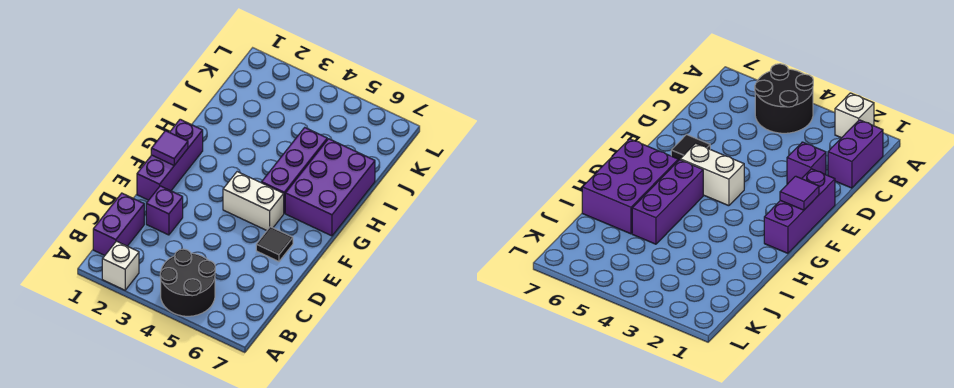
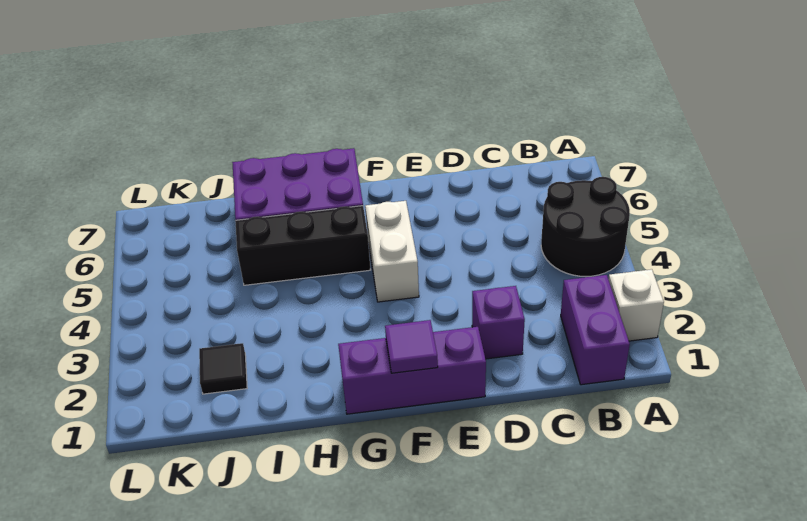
purple 1x2 brick [93,193,144,255] -> purple 1x2 brick turned to [561,275,630,385]
black 1x1 tile [256,227,293,261] -> black 1x1 tile moved to [199,343,247,394]
purple 1x3 brick [262,128,327,213] -> black 1x3 brick [235,206,371,285]

